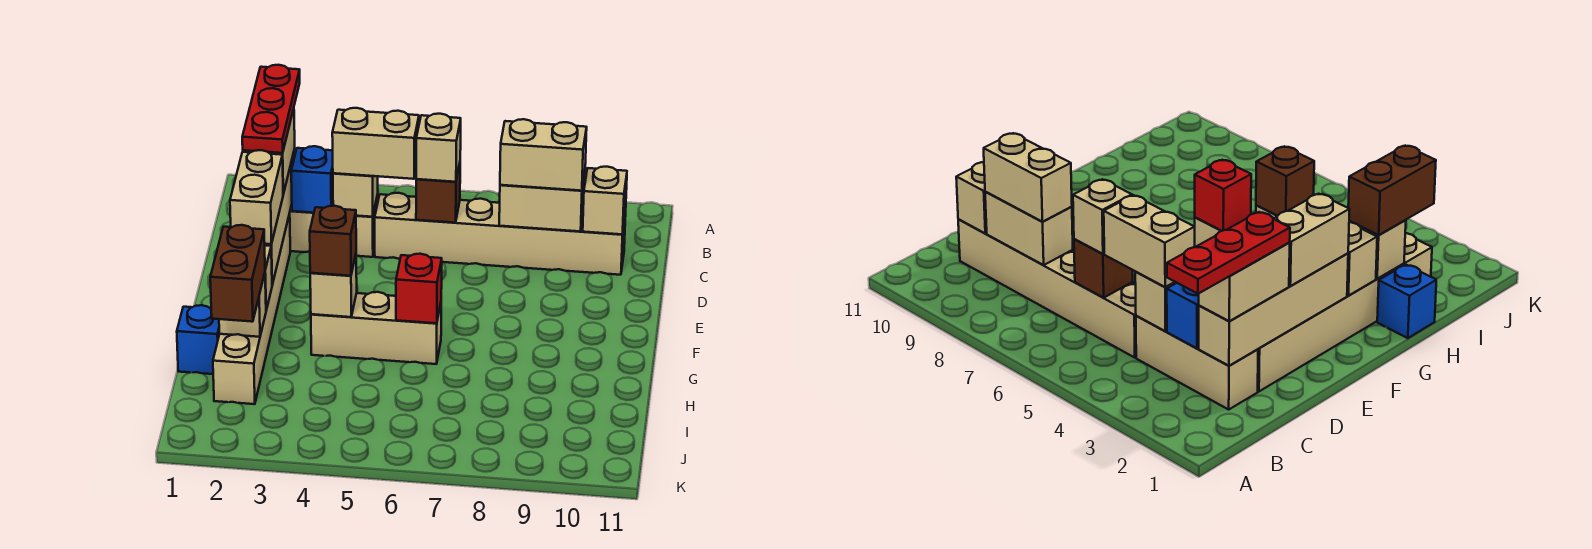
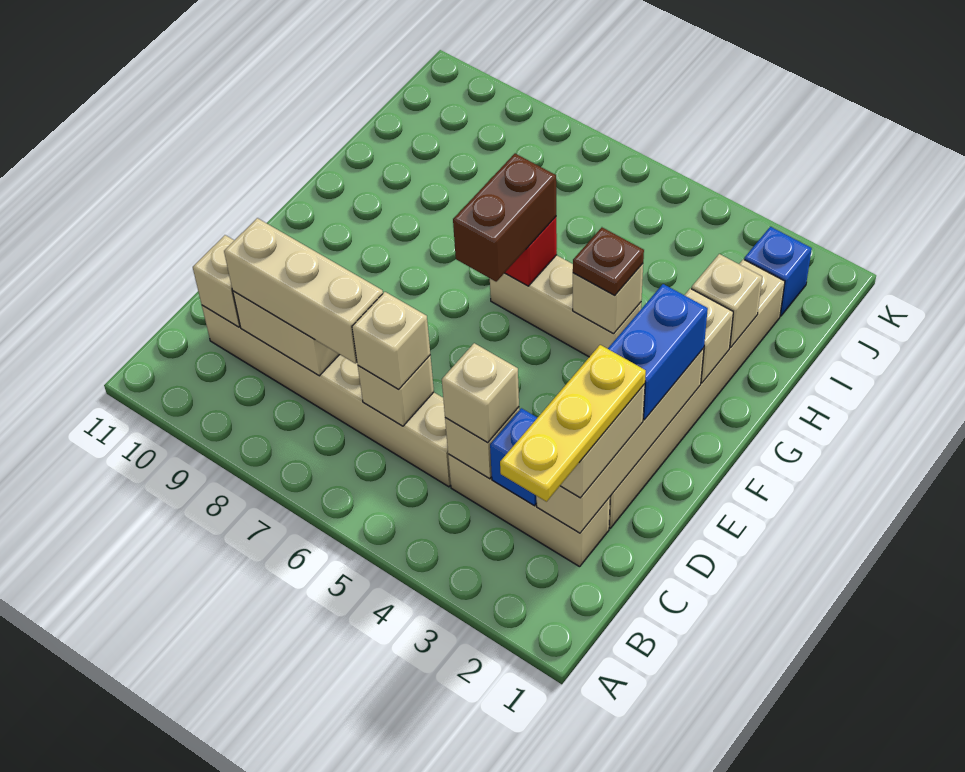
red 1x3 plate [242,65,300,153] -> yellow 1x3 plate [500,345,646,502]
tan 1x2 brick [332,108,419,179] -> tan 1x1 brick [442,343,519,443]
brown 1x1 brick [416,164,460,223] -> tan 1x1 brick [358,355,434,426]
tan 1x2 brick [500,119,587,191] -> tan 1x3 brick [224,218,383,363]
tan 1x2 brick [230,150,283,244] -> blue 1x2 brick [608,284,708,420]
brown 1x1 brick [310,206,356,276] -> brown 1x1 plate [573,228,644,295]
blue 1x1 brick [177,305,219,374] -> blue 1x1 brick moved to [744,227,812,316]
brown 1x2 brick [210,225,265,322] -> brown 1x2 brick moved to [453,153,556,281]

